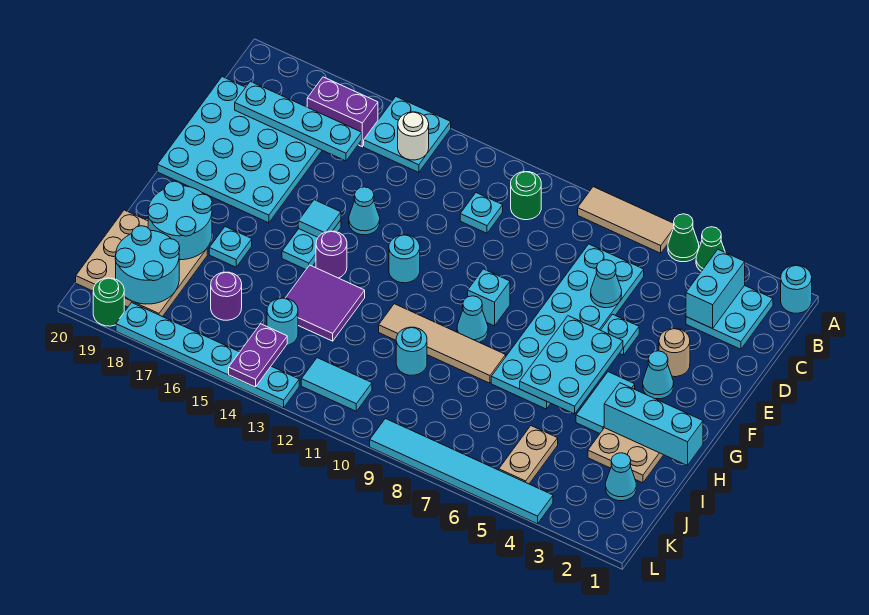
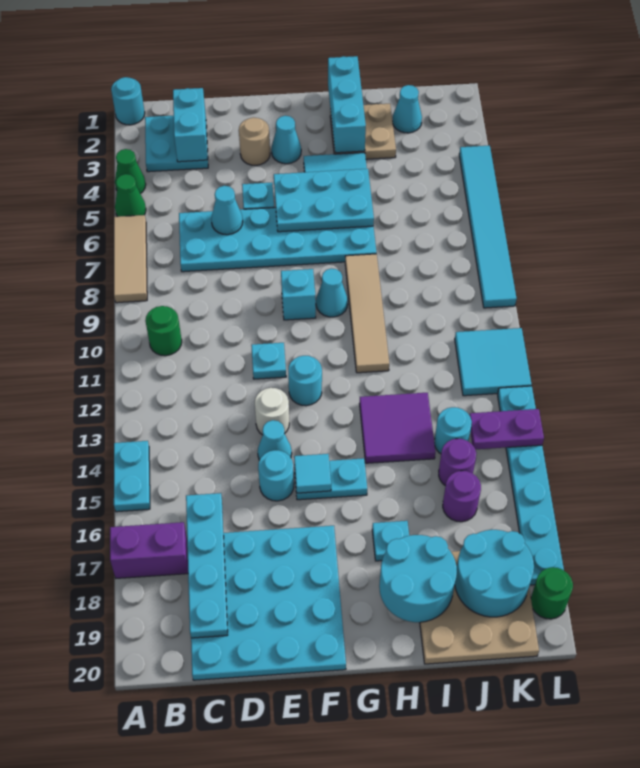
cyan 2x2 plate [364,97,451,173] -> cyan 1x2 plate [114,441,150,512]
cyan 1x2 brick [686,249,745,329] -> cyan 1x2 brick turned to [173,88,207,162]
white 1x1 round brick [398,112,429,160] -> white 1x1 round brick moved to [255,388,289,435]
purple 1x2 brick [307,77,378,147] -> purple 1x2 brick turned to [110,522,188,578]
cyan 1x1 plate [460,193,503,233] -> cyan 1x1 plate moved to [251,343,286,379]
purple 1x1 round brick [316,231,347,278] -> purple 1x1 round brick moved to [439,439,476,486]
cyan 1x1 round brick [396,327,427,375] -> cyan 1x1 round brick moved to [258,450,294,501]
tan 1x2 plate [499,426,558,484] -> none
cyan 1x2 tile [301,358,372,411] -> cyan 2x2 tile [455,328,532,396]

